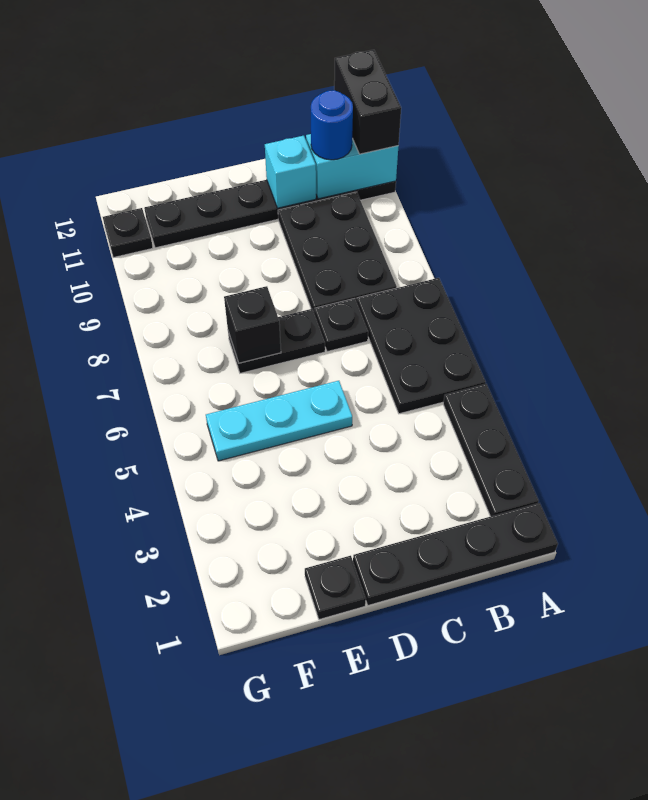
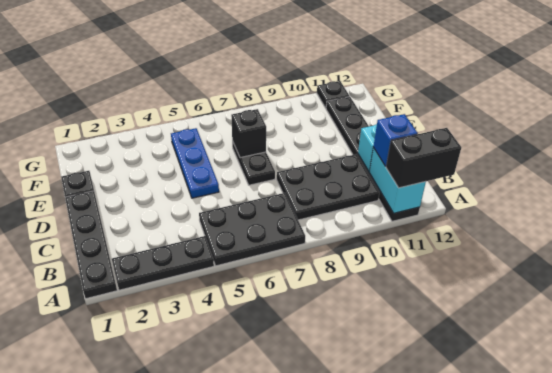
blue 1x1 round brick [311,90,353,160] -> blue 1x1 brick [373,114,418,166]
black 1x1 plate [315,298,368,352] -> none
cyan 1x3 plate [206,381,352,461] -> blue 1x3 plate [171,128,219,198]

